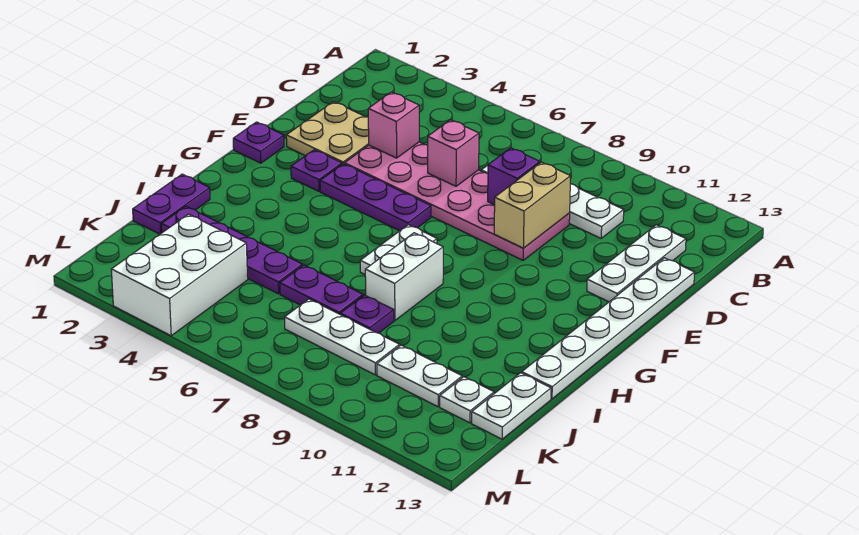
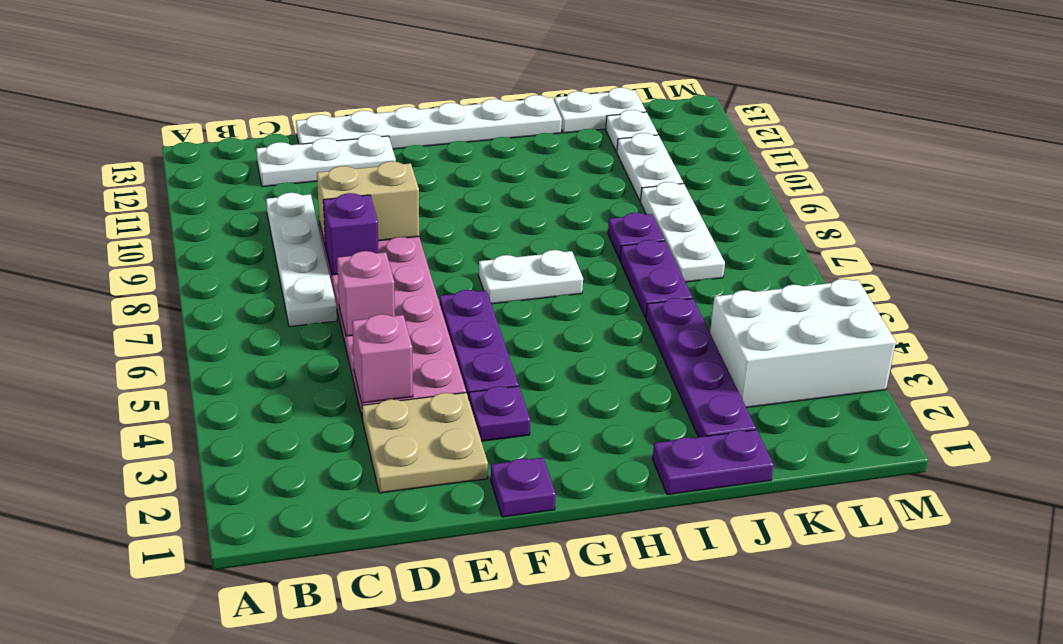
white 1x2 brick [365,233,443,321] -> none

